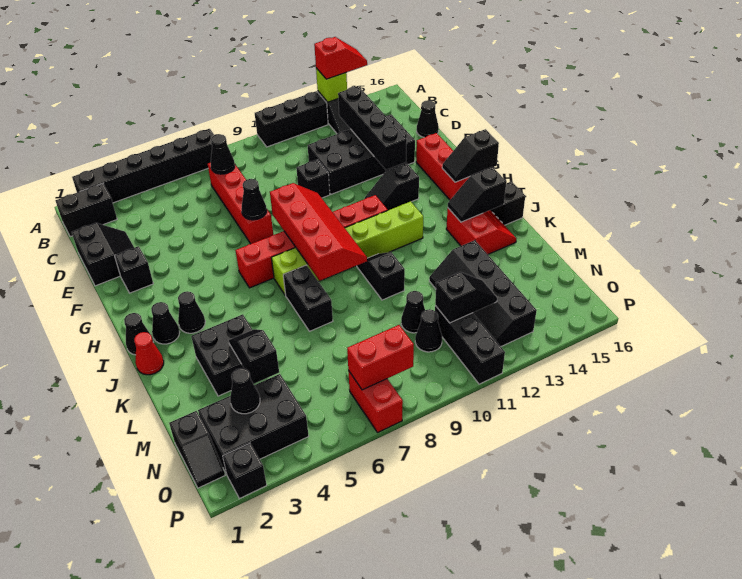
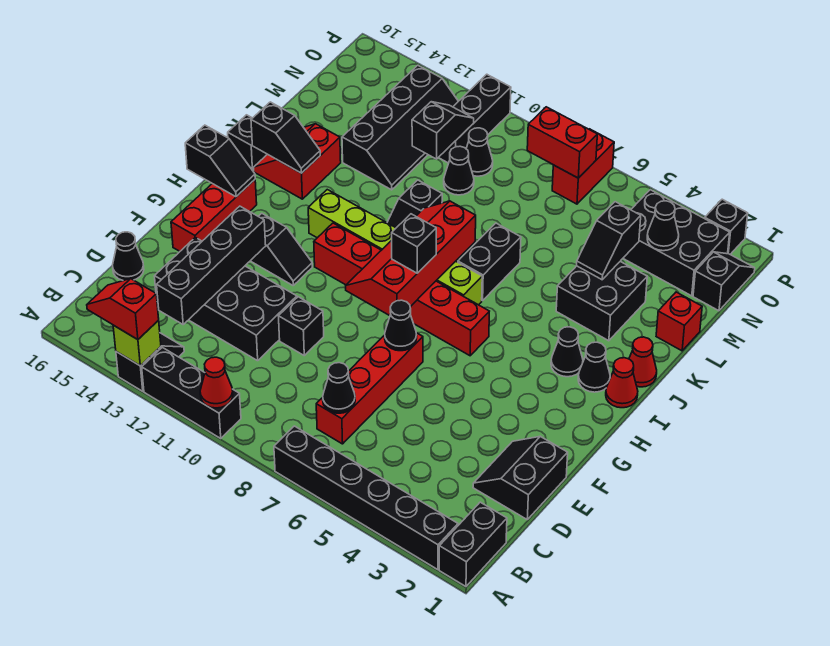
none -> red 1x1 cone [200,357,233,408]
black 1x2 brick [55,184,117,237] -> black 1x2 brick turned to [439,502,507,586]
black 1x1 brick [115,246,153,293] -> black 1x1 brick moved to [392,214,436,273]
black 1x1 cone [124,313,153,355] -> red 1x1 cone [606,358,638,408]
none -> red 1x1 brick [656,292,702,351]
black 1x2 slope [435,272,497,323] -> black 1x2 slope turned to [412,102,474,159]

